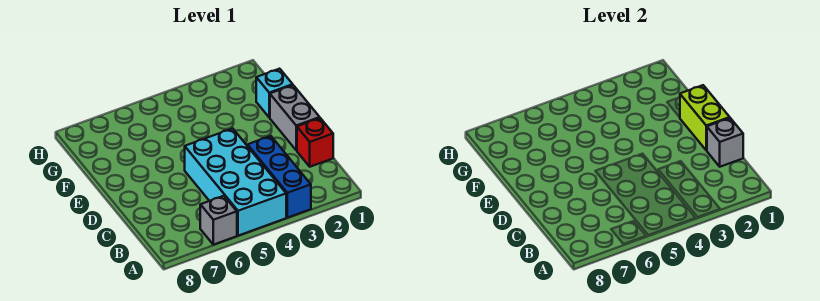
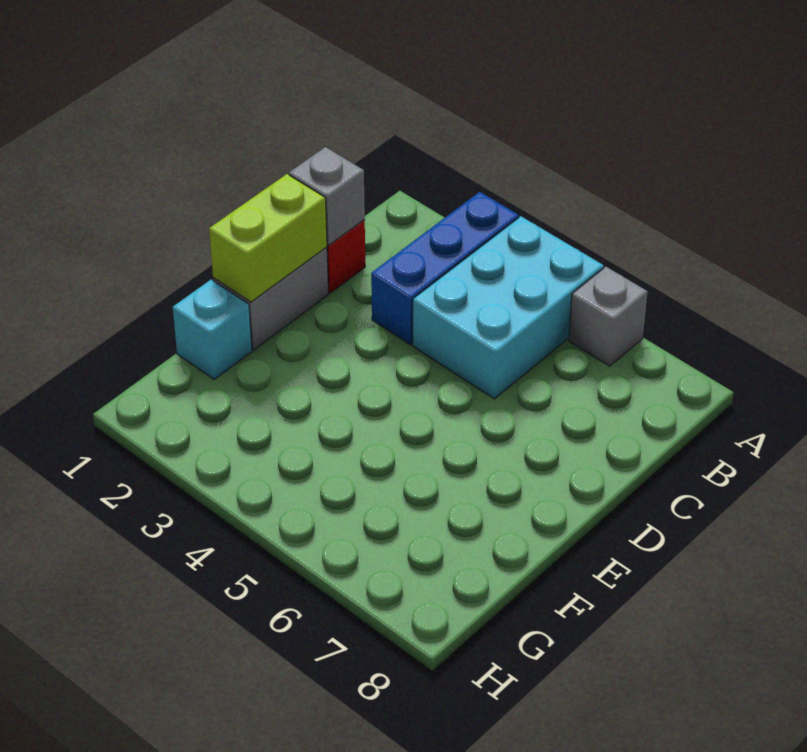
cyan 2x4 brick [185,129,286,236] -> cyan 2x3 brick [413,216,604,399]

